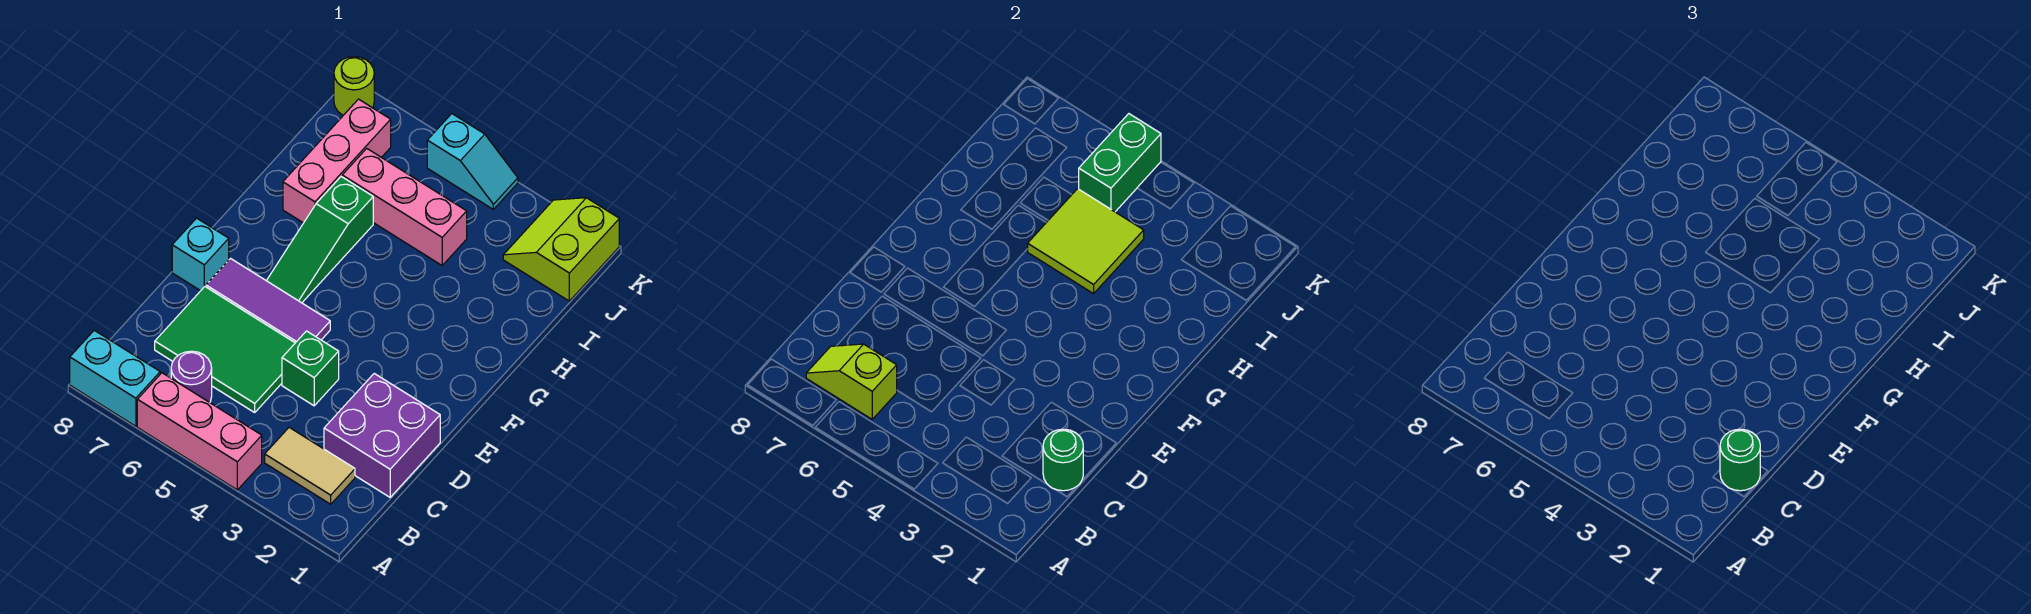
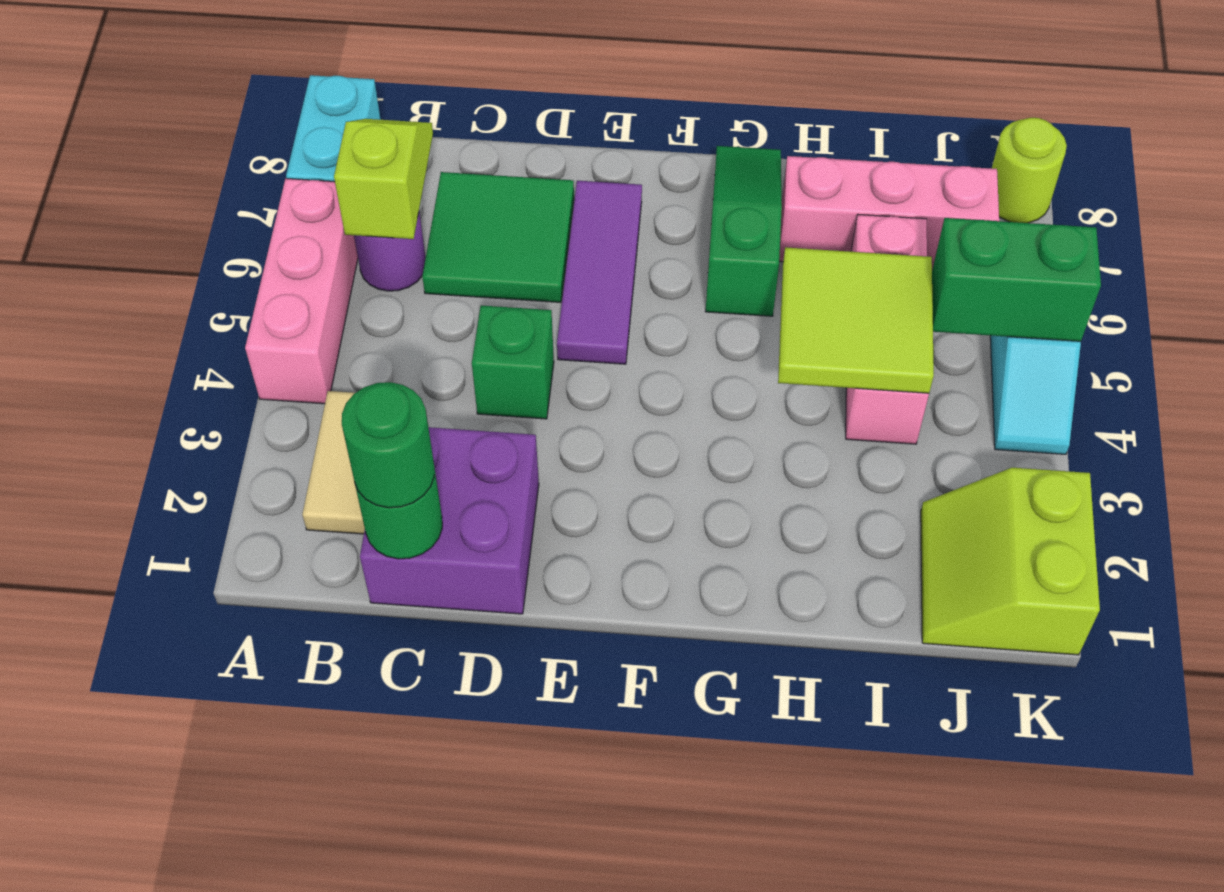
green 2x3 tile [155,287,295,412] -> green 2x2 tile [422,172,574,302]
cyan 1x1 brick [172,218,229,291] -> none
green 1x3 slope [267,177,373,303] -> green 1x3 slope turned to [705,146,782,316]
lime 2x2 slope [503,198,619,301] -> lime 2x2 slope turned to [921,468,1100,655]

